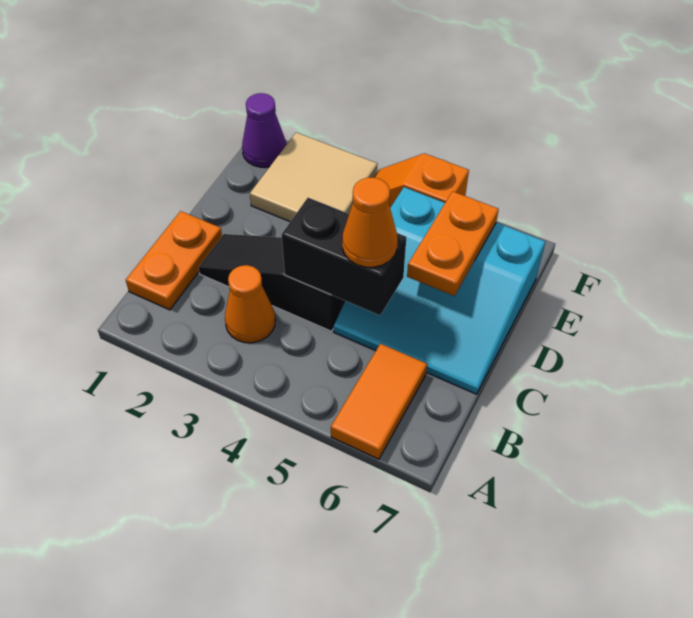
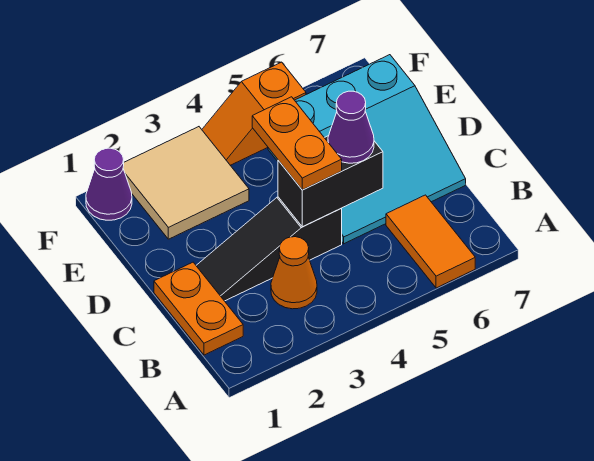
orange 1x1 cone [342,178,398,267] -> purple 1x1 cone [328,91,374,163]
orange 1x2 plate [407,191,499,296] -> orange 1x2 plate moved to [252,97,342,190]

